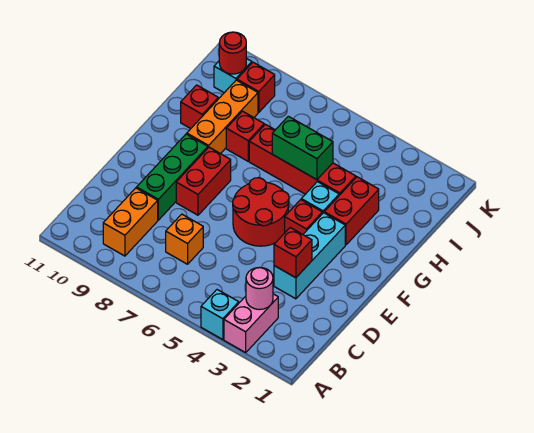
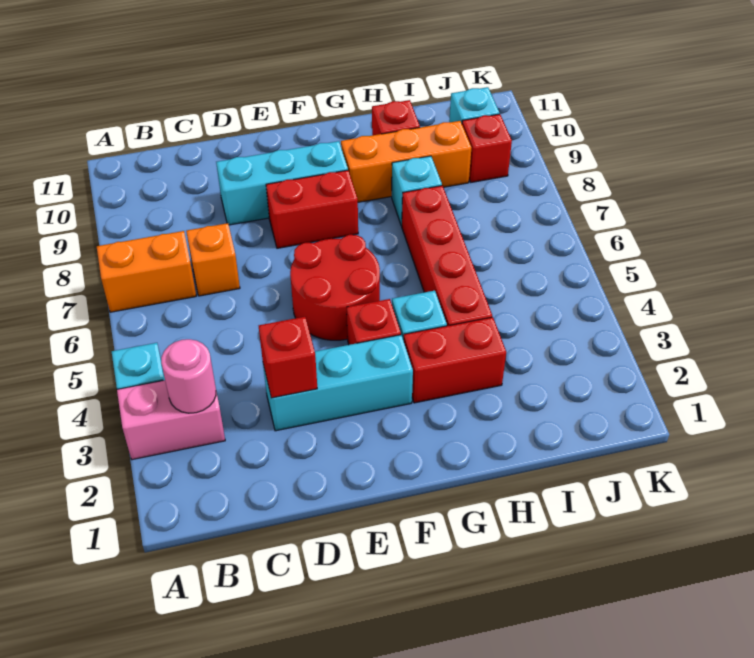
orange 1x2 brick [103,188,158,256] -> orange 1x2 brick moved to [97,231,196,312]
green 1x3 brick [137,134,208,220] -> cyan 1x3 brick [216,141,348,225]
green 1x2 brick [272,116,333,180] -> none
red 1x1 brick [226,111,264,161] -> cyan 1x1 brick [392,156,442,226]
red 1x1 round brick [219,32,246,74] -> none

